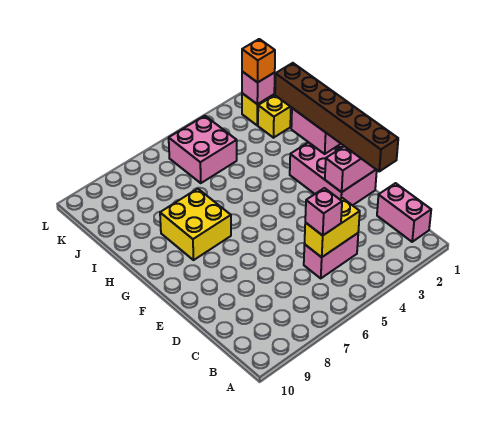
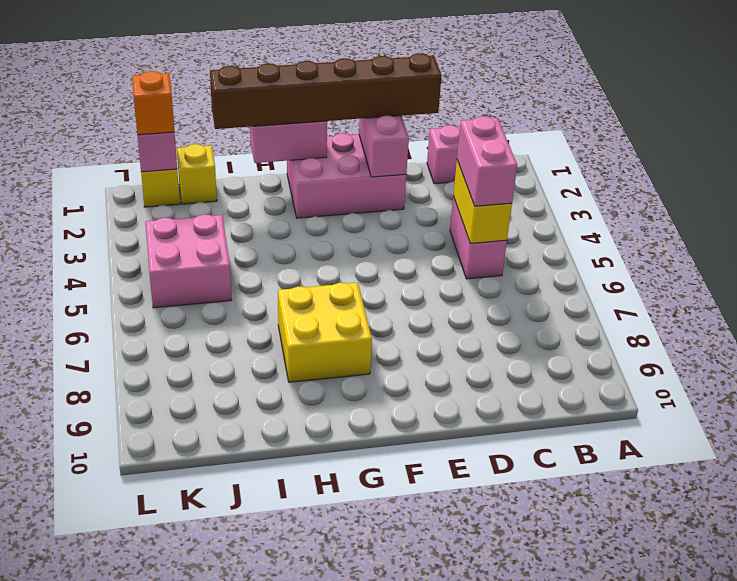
pink 1x1 brick [305,188,342,235] -> pink 1x2 brick [457,116,517,206]

